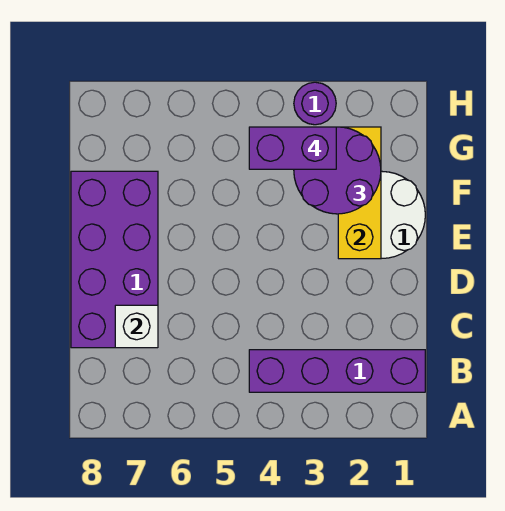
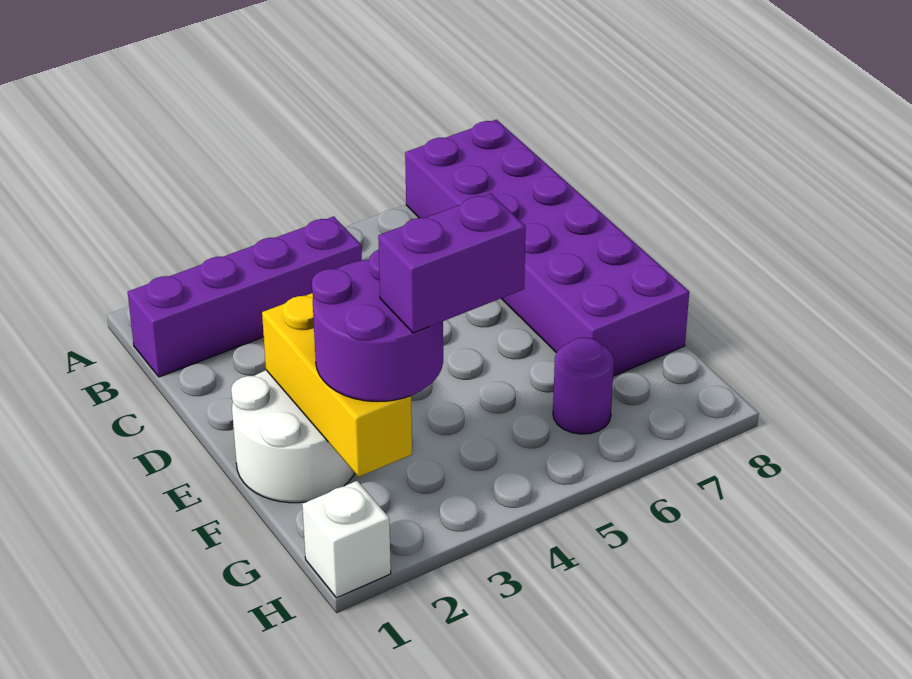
purple 2x4 brick [71,171,158,348] -> purple 2x6 brick [405,120,689,376]
white 1x1 brick [115,305,158,348] -> white 1x1 brick moved to [302,481,391,598]
purple 1x1 round brick [294,82,336,125] -> purple 1x1 round brick moved to [553,338,614,434]

